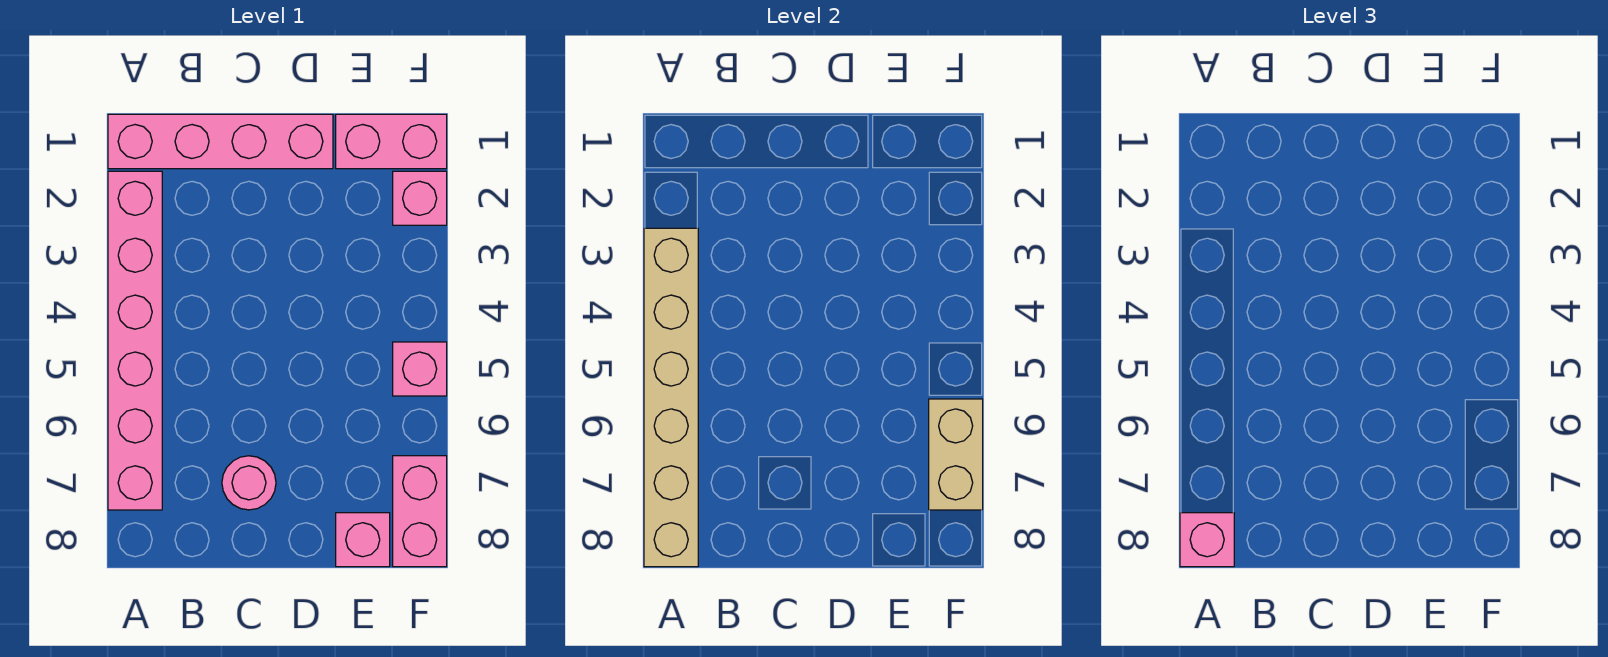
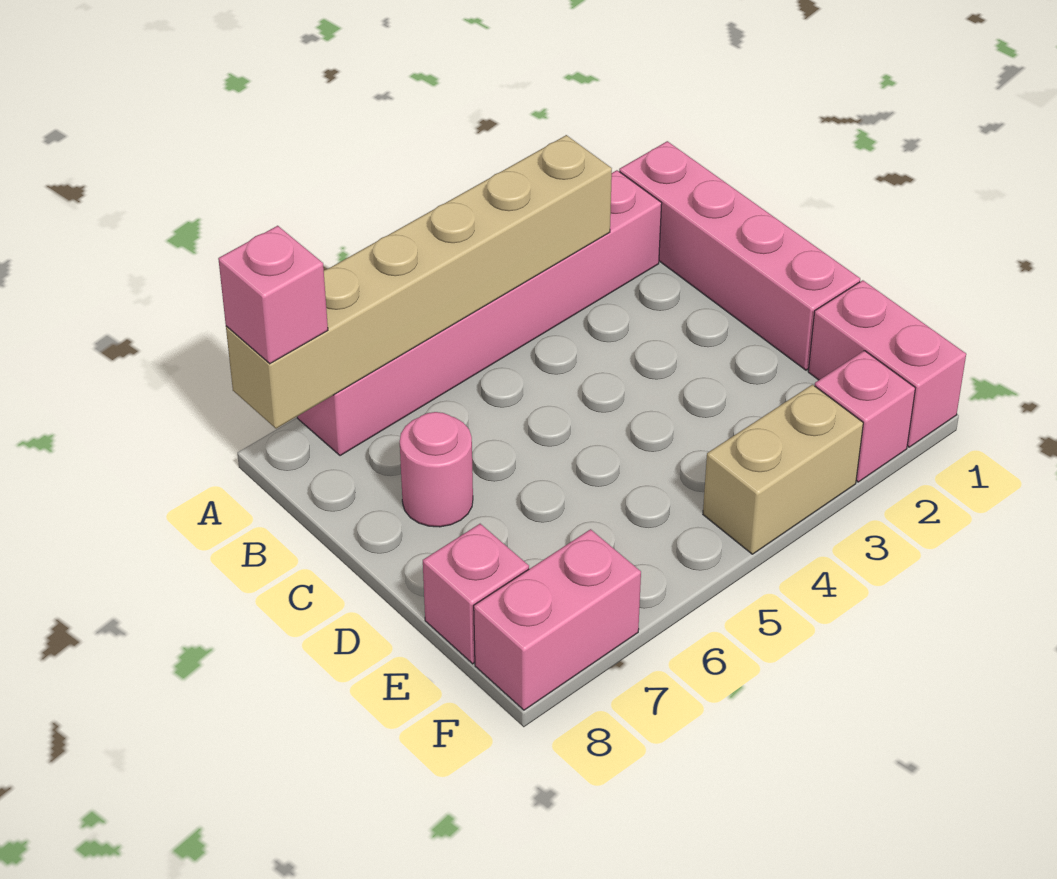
pink 1x1 brick [393,342,447,396] -> none
tan 1x2 brick [929,399,983,510] -> tan 1x2 brick moved to [703,385,863,554]

